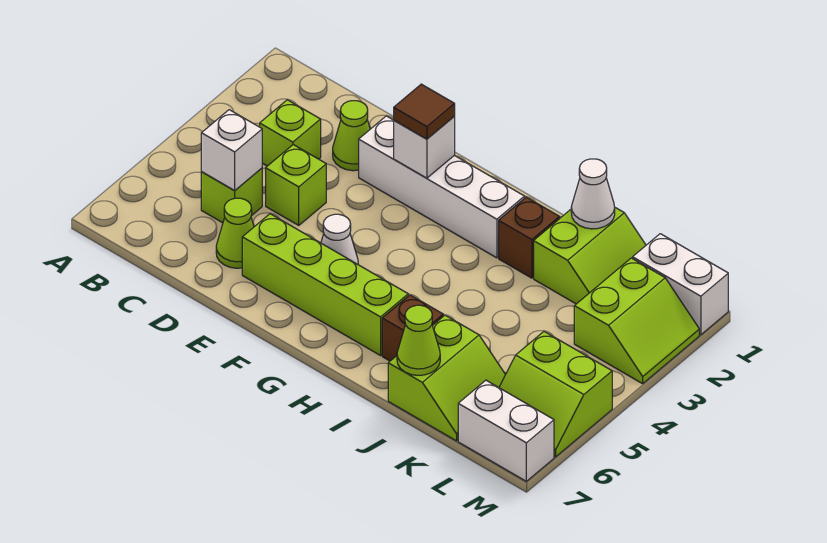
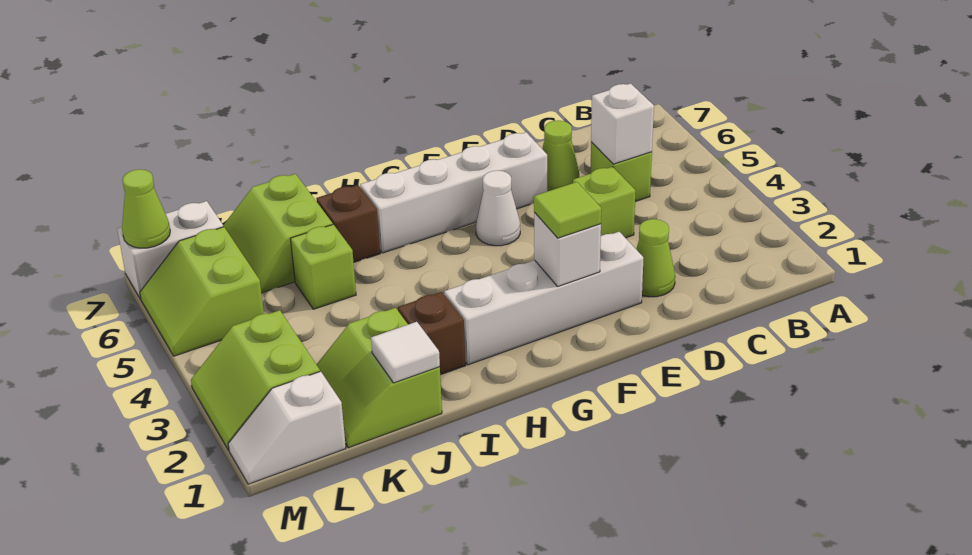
lime 1x1 brick [260,100,321,166] -> lime 1x1 brick moved to [290,225,356,309]
lime 1x4 brick [242,214,408,355] -> white 1x4 brick [360,132,547,253]
brown 1x1 tile [394,84,455,139] -> lime 1x1 tile [534,182,601,238]
white 1x1 cone [571,159,615,229] -> white 1x1 tile [371,322,440,383]
lime 1x1 cone [397,305,440,375] -> lime 1x1 cone moved to [122,169,170,248]
white 1x2 brick [633,234,728,335] -> white 1x2 slope [228,371,346,484]
lime 2x2 slope [499,332,612,457] -> lime 2x2 slope turned to [140,227,264,356]

